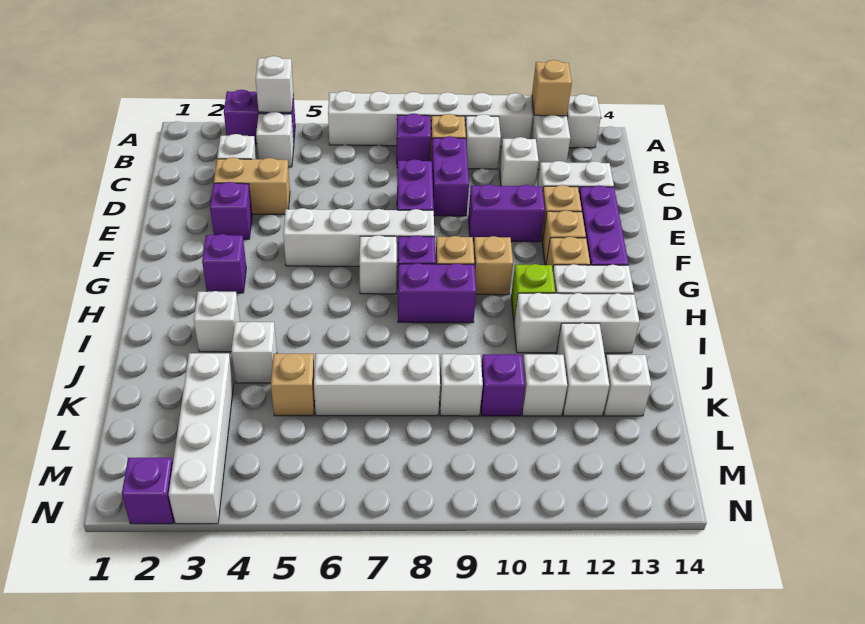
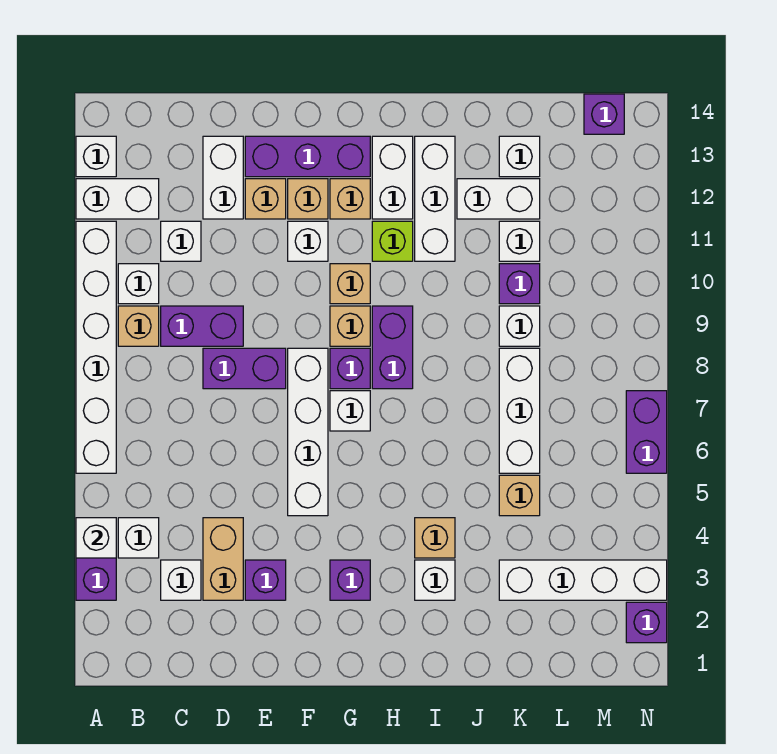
tan 1x1 brick [532,60,572,116] -> tan 1x1 brick moved to [415,518,455,558]
purple 1x1 brick [397,113,431,168] -> purple 1x1 brick moved to [584,94,624,134]
purple 1x2 brick [468,184,545,242] -> purple 1x2 brick moved to [626,391,667,473]
white 1x1 brick [231,322,277,383] -> white 1x1 brick moved to [288,221,328,261]

